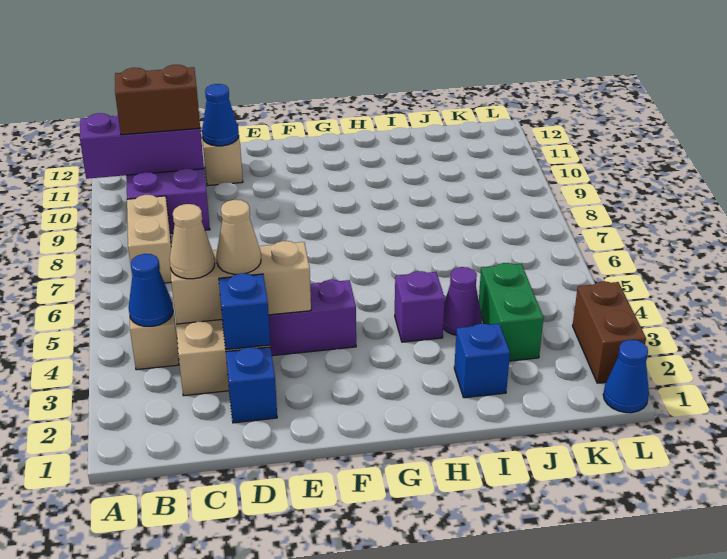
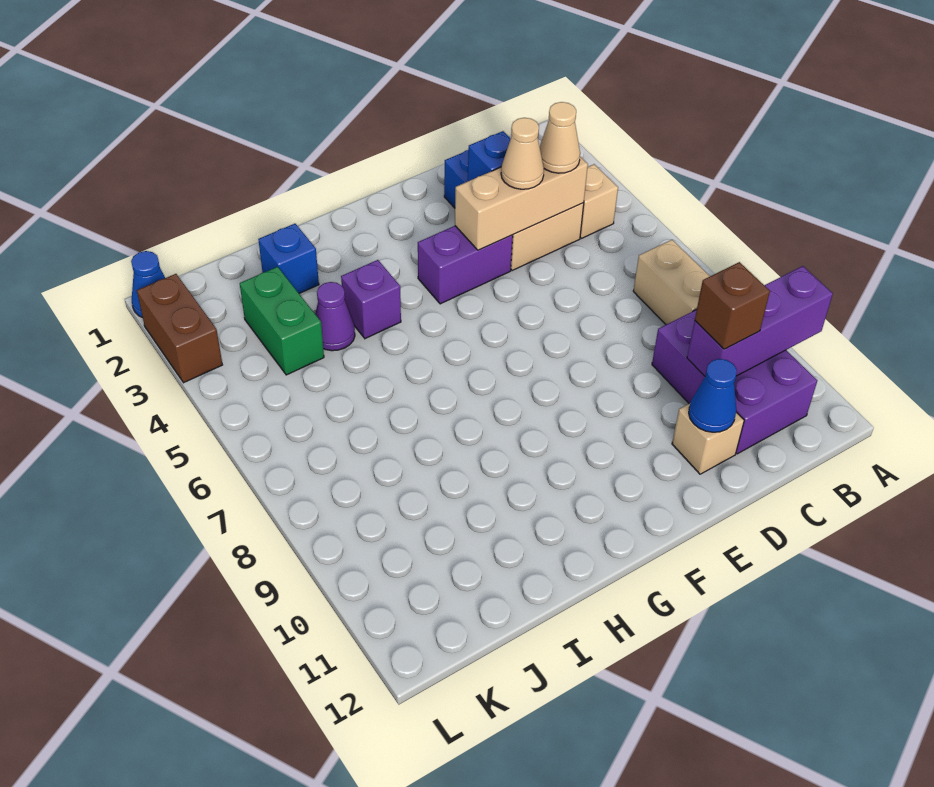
blue 1x1 cone [128,254,173,326] -> none
brown 1x2 brick [115,65,200,135] -> brown 1x1 brick [695,262,770,349]

